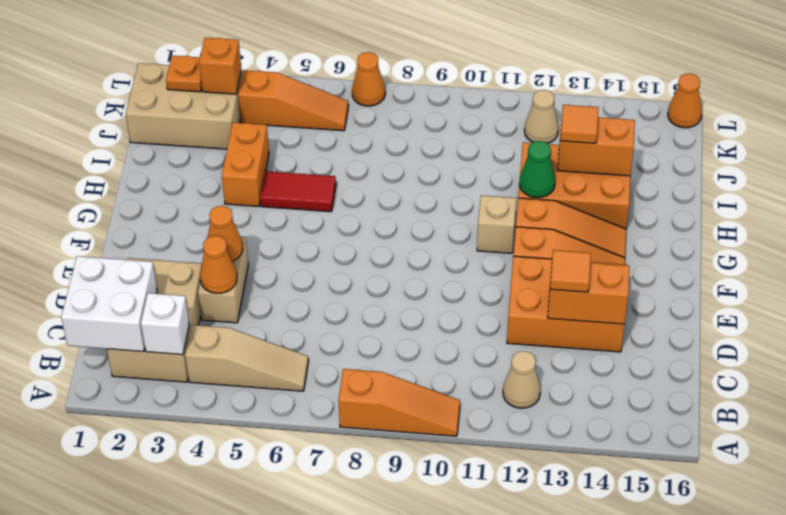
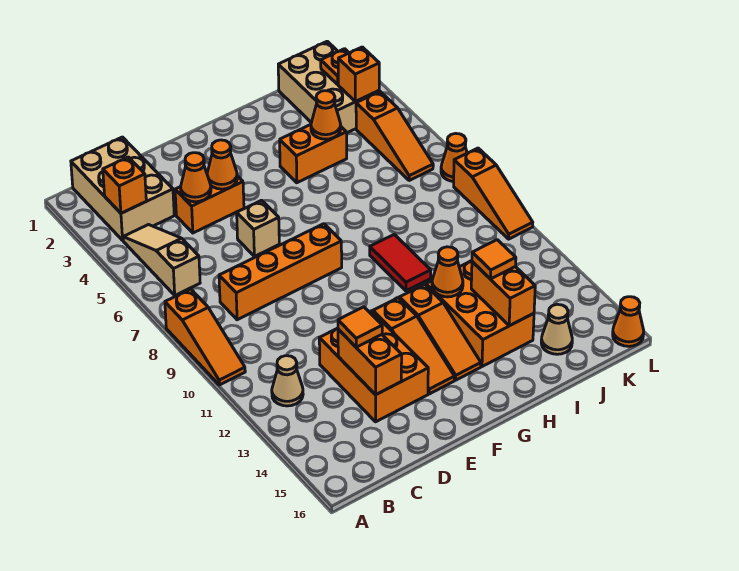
white 2x2 brick [61,256,157,352] -> none
tan 2x3 brick [107,258,202,382] -> tan 2x3 brick turned to [71,137,174,240]
white 1x1 brick [141,293,189,355] -> orange 1x1 brick [103,157,146,213]
tan 1x3 slope [185,325,308,391] -> tan 1x3 slope turned to [123,225,200,295]
none -> orange 1x4 brick [219,224,342,320]
tan 1x2 brick [198,236,248,323] -> orange 1x2 brick [175,176,244,233]
tan 1x1 brick [477,195,516,253] -> tan 1x1 brick moved to [237,200,279,256]
red 1x2 tile [260,171,336,212] -> red 1x2 tile moved to [370,234,431,291]
green 1x1 cone [519,141,555,198] -> orange 1x1 cone [432,247,463,297]
none -> orange 1x1 cone [311,91,341,139]
tan 1x1 cone [524,90,559,143] -> tan 1x1 cone moved to [541,304,572,354]
none -> orange 1x3 slope [454,148,533,239]

